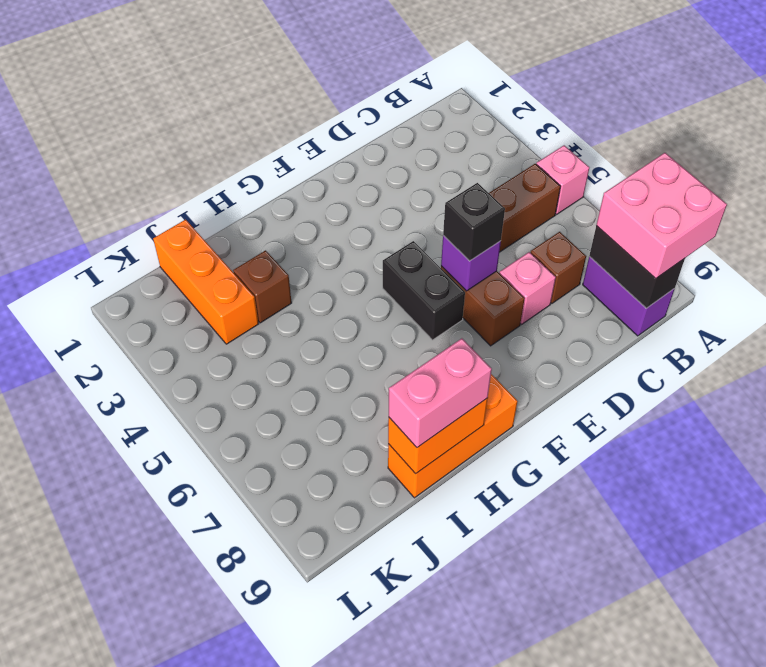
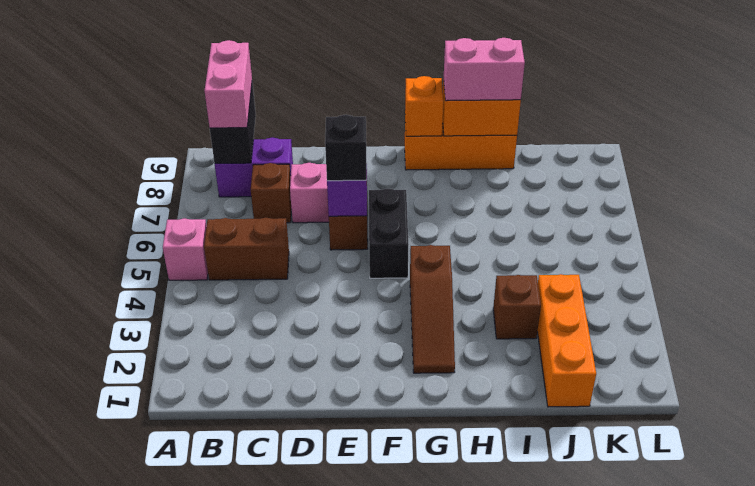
pink 2x2 brick [596,153,727,279] -> pink 1x2 brick [204,40,252,128]
purple 1x2 brick [583,257,674,336] -> purple 1x2 brick turned to [215,137,293,197]
none -> brown 1x3 slope [410,245,455,373]
none -> orange 1x1 brick [405,76,443,136]

